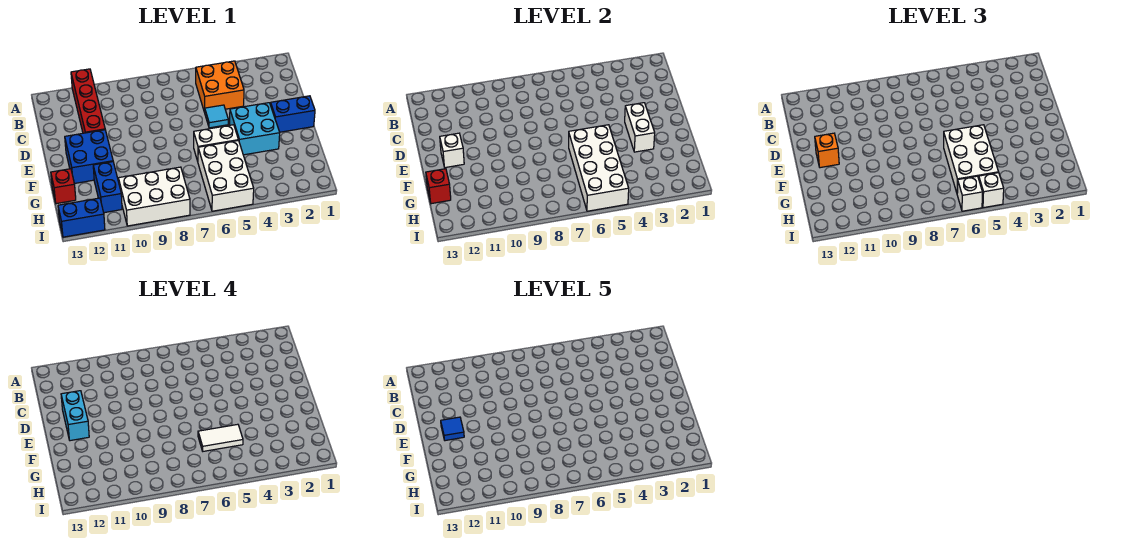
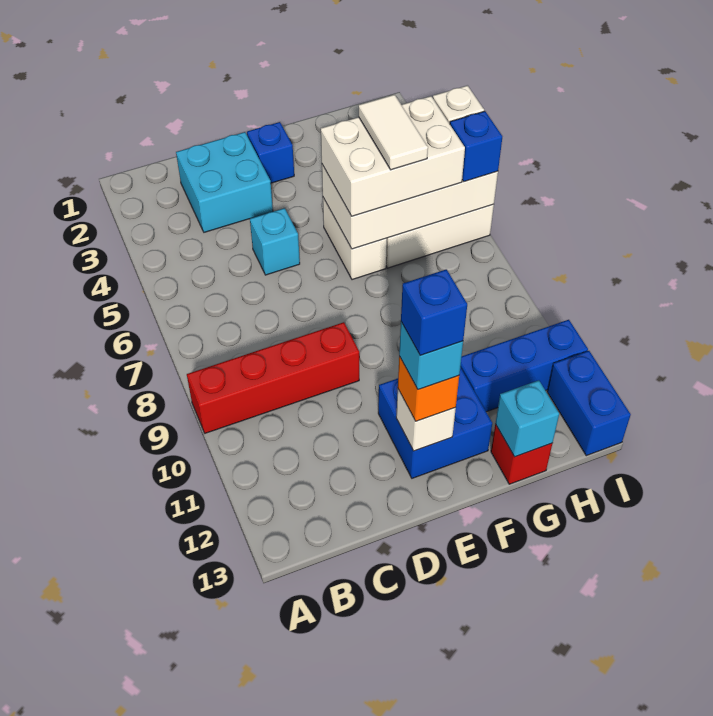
red 1x4 brick [71,69,105,133] -> red 1x4 brick moved to [187,322,359,433]
orange 2x2 brick [196,61,244,112] -> none
cyan 1x1 tile [205,105,228,128] -> cyan 1x1 brick [250,208,300,275]
cyan 1x2 brick [61,391,89,441] -> cyan 1x1 brick [399,322,463,390]
blue 1x2 brick [270,96,315,132] -> blue 1x1 brick [247,122,294,183]
cyan 2x2 brick [229,103,280,155] -> cyan 2x2 brick moved to [176,132,273,232]
white 1x2 brick [625,103,655,152] -> none
blue 1x1 tile [441,417,464,441] -> blue 1x1 brick [401,269,467,355]
blue 1x2 brick [93,162,122,213] -> blue 1x3 brick [460,320,588,412]
red 1x1 brick [426,169,451,204] -> cyan 1x1 brick [495,380,559,457]
white 2x3 brick [119,167,190,226] -> none
white 1x1 brick [957,176,983,211] -> blue 1x1 brick [450,111,502,182]

